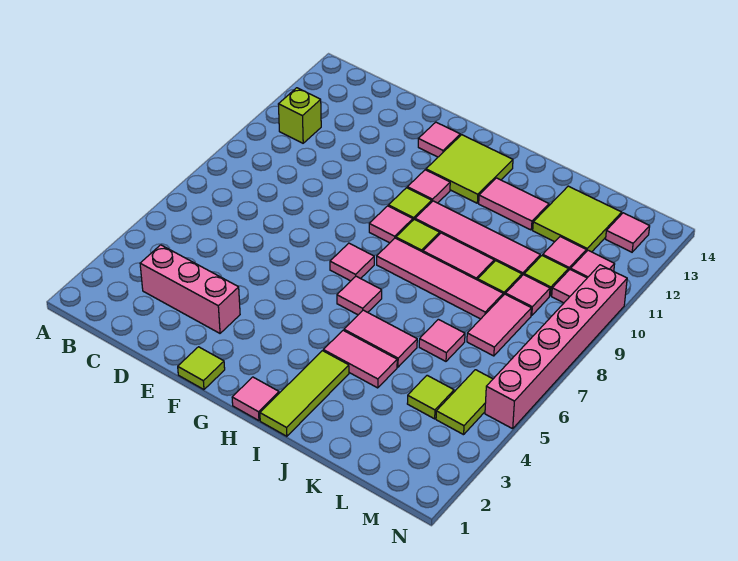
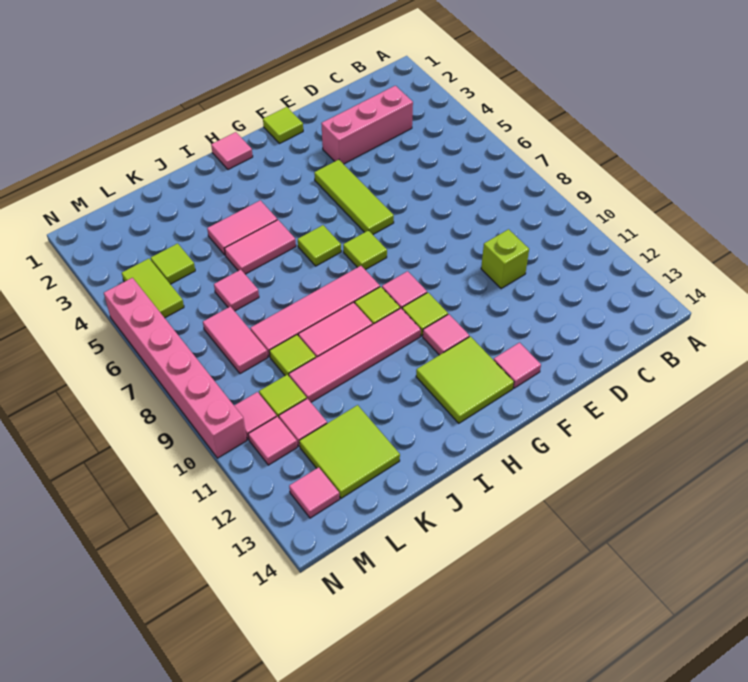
lime 1x1 brick [278,88,321,143] -> lime 1x1 brick moved to [481,229,529,289]
pink 1x1 tile [330,243,374,281] -> lime 1x1 tile [343,230,387,270]
pink 1x1 tile [337,276,382,315] -> lime 1x1 tile [298,225,341,266]
lime 1x3 tile [260,351,349,436] -> lime 1x3 tile moved to [314,160,394,234]
pink 1x2 tile [479,178,549,230] -> none
pink 1x1 tile [506,275,550,316] -> none

